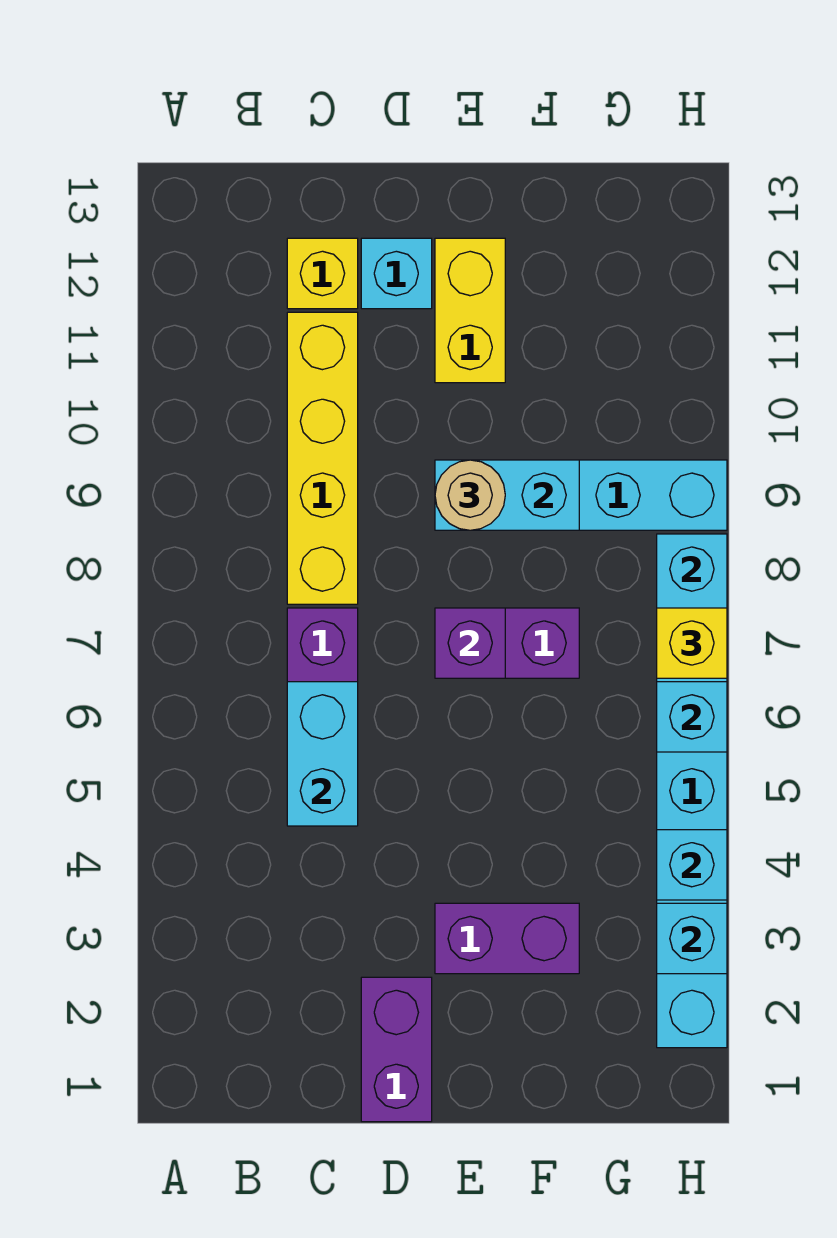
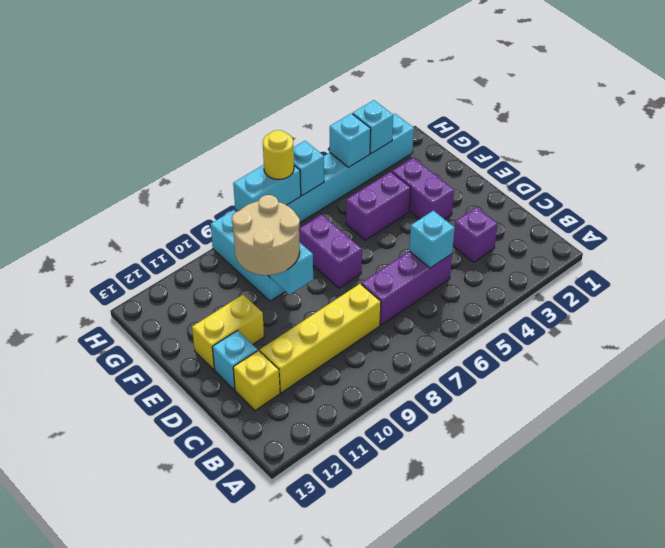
cyan 1x2 brick [287,682,358,826] -> cyan 1x1 brick [409,211,455,268]
purple 1x2 brick [361,977,432,1122] -> purple 1x2 brick moved to [346,172,411,240]
purple 1x1 brick [435,608,505,678] -> purple 1x1 brick moved to [453,207,497,262]
tan 1x1 round brick [435,460,505,530] -> tan 2x2 round brick [232,195,300,275]
yellow 1x1 brick [657,608,727,678] -> yellow 1x1 round brick [263,130,294,179]

